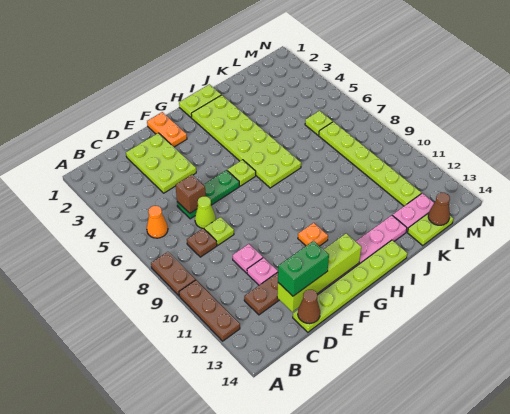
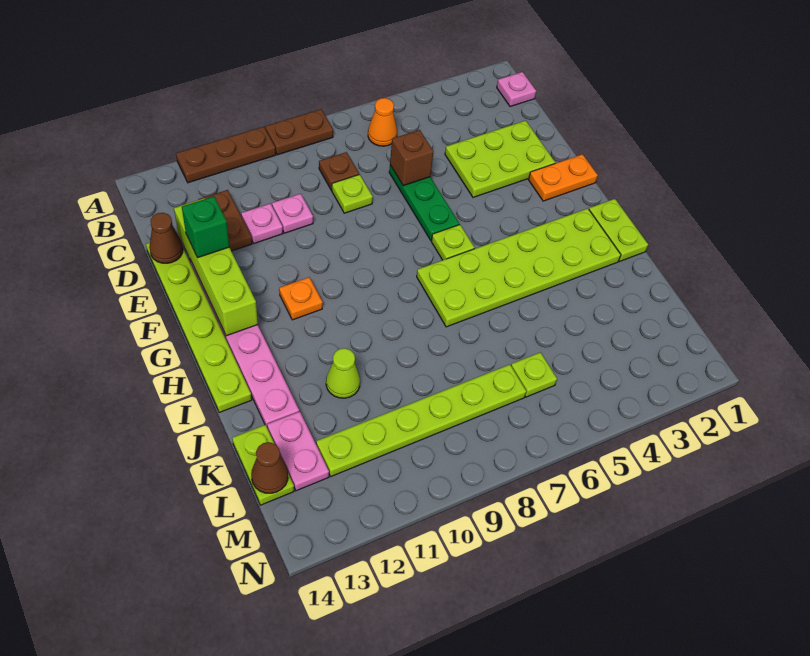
none -> pink 1x1 plate [497,72,536,107]
lime 1x1 cone [195,196,216,229] -> lime 1x1 cone moved to [326,348,360,398]
green 1x2 brick [278,241,329,296] -> green 1x1 brick [182,196,229,258]

